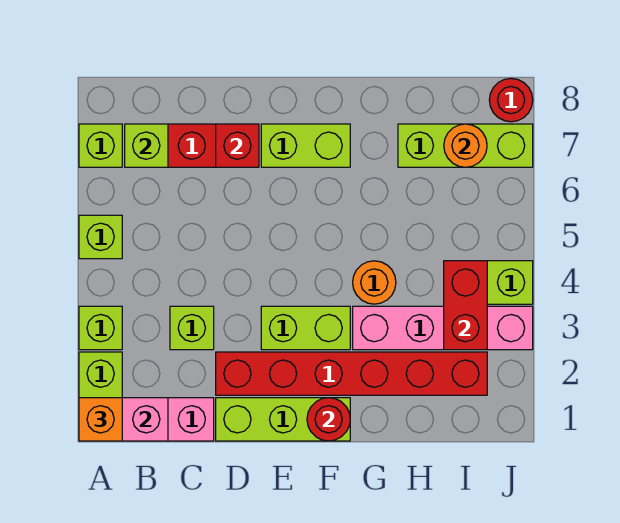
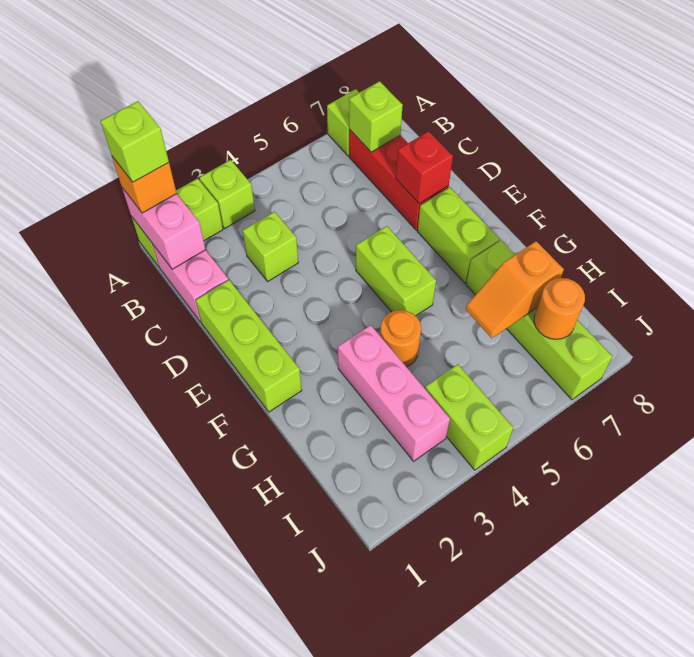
lime 1x1 brick [79,215,122,259] -> lime 1x1 brick moved to [101,101,169,182]
red 1x6 brick [216,352,487,395] -> none
lime 1x2 brick [261,306,350,350] -> lime 1x2 brick moved to [356,226,436,316]
red 1x1 round brick [307,398,350,441] -> none
pink 1x4 brick [353,306,533,350] -> pink 1x3 brick [338,325,450,461]
none -> orange 1x2 slope [466,241,564,338]
lime 1x3 brick [398,124,533,167] -> lime 1x4 brick [466,241,612,400]
red 1x2 brick [444,261,487,350] -> none
red 1x1 round brick [489,78,533,122] -> none

